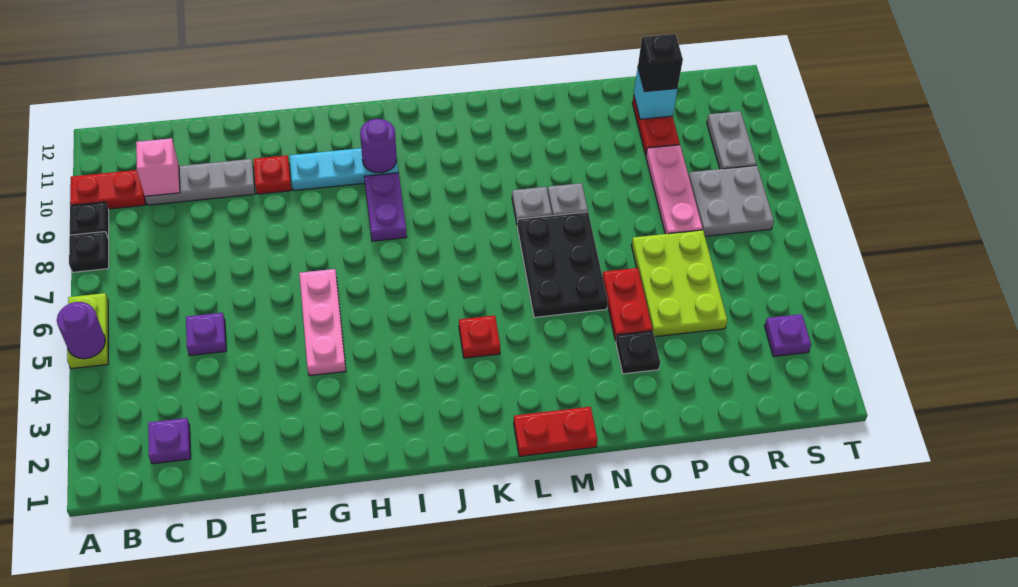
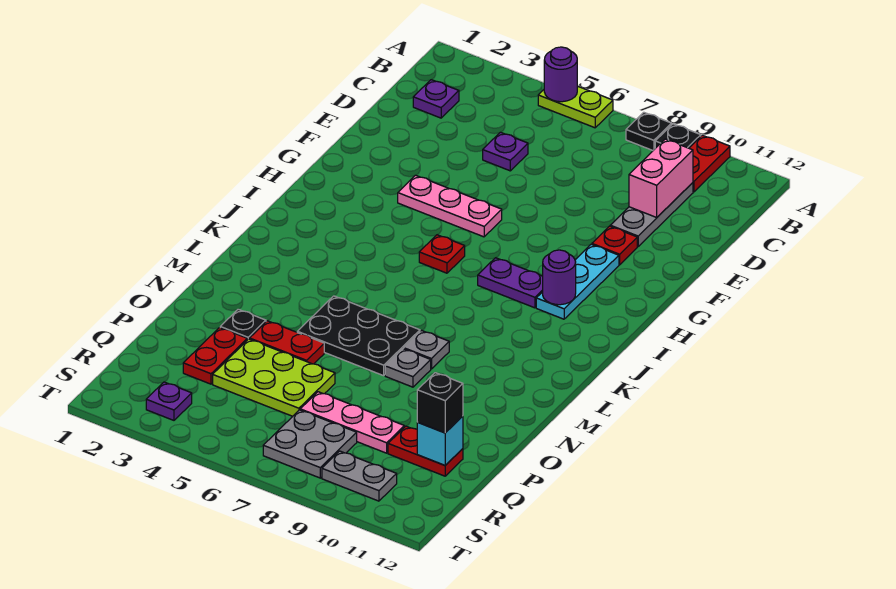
pink 1x1 brick [136,138,180,196] -> pink 1x2 brick [629,139,693,217]
red 1x1 plate [459,316,500,358] -> red 1x1 plate moved to [419,235,465,273]
red 1x2 plate [514,407,597,456] -> red 1x2 plate moved to [183,327,247,384]

